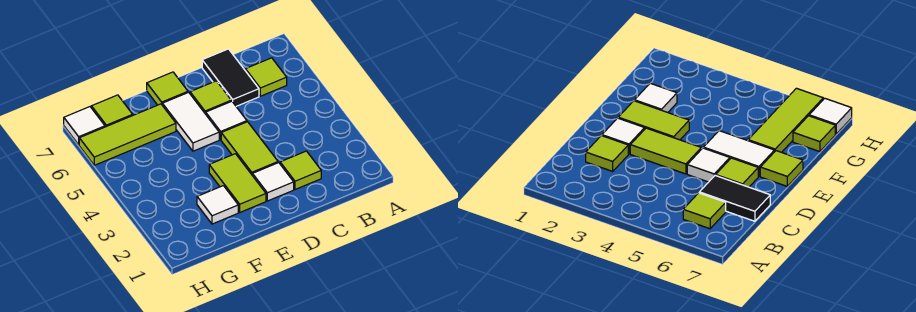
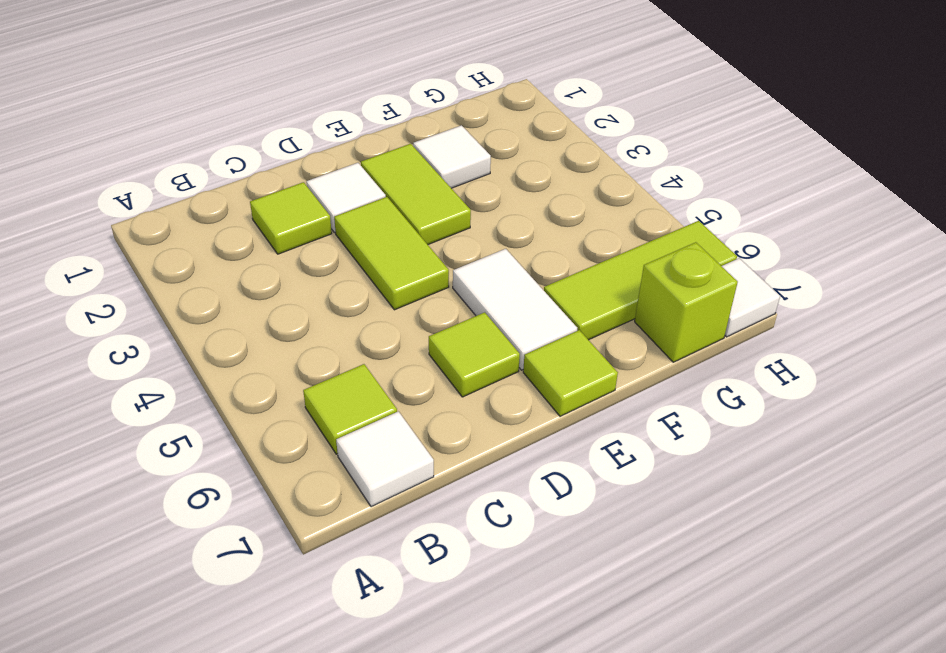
black 1x2 tile [202,49,259,106] -> none
white 1x1 tile [206,101,247,140] -> white 1x1 tile moved to [336,411,434,507]
lime 1x1 tile [91,95,133,127] -> lime 1x1 brick [635,242,738,362]

